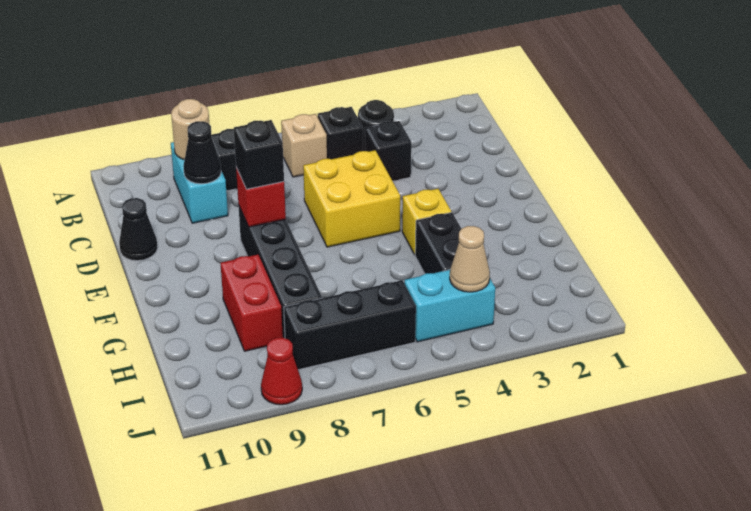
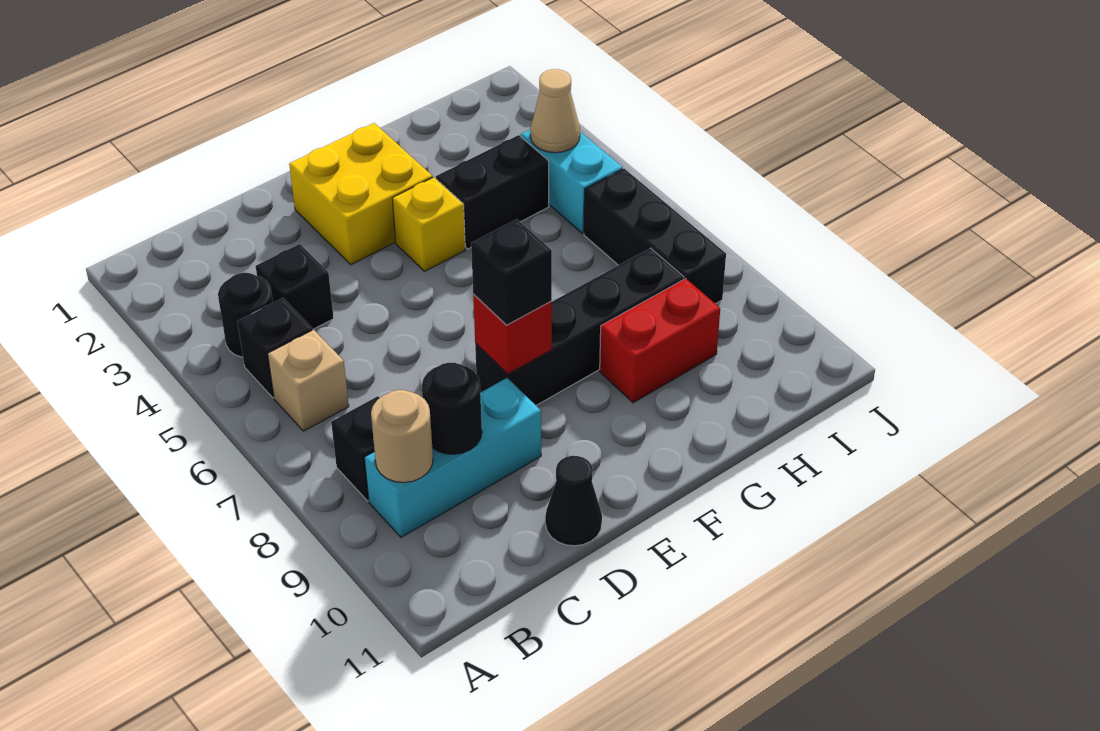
cyan 1x2 brick [171,142,228,223] -> cyan 1x3 brick [364,378,541,537]
black 1x1 cone [183,121,221,184] -> black 1x1 round brick [422,363,482,454]
yellow 2x2 brick [303,150,400,247] -> yellow 2x2 brick moved to [289,123,433,265]
red 1x1 cone [261,338,302,405] -> none

